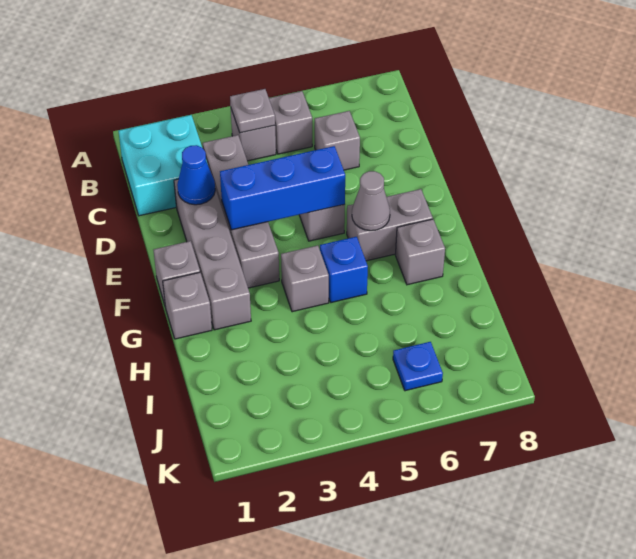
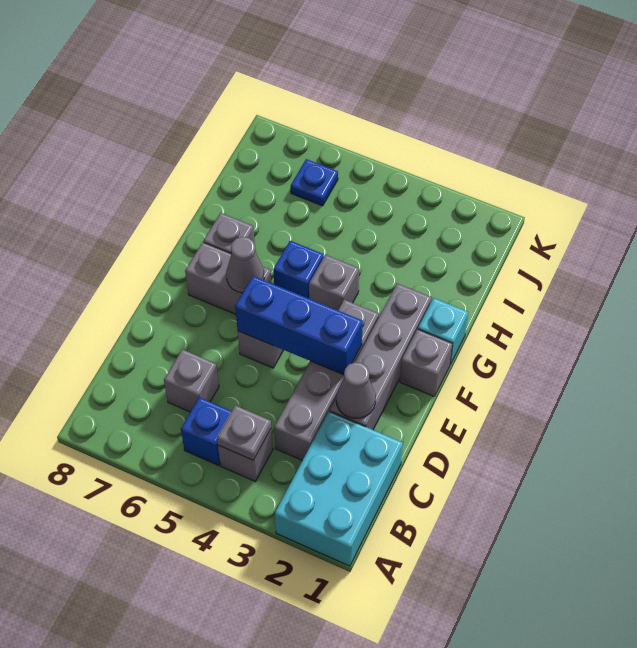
cyan 2x2 brick [118,115,207,216] -> cyan 2x3 brick [274,411,403,566]
grey 1x1 brick [269,91,312,154] -> blue 1x1 brick [181,397,232,466]
blue 1x1 cone [177,145,215,205] -> grey 1x1 cone [336,362,376,418]
grey 1x1 brick [163,272,212,339] -> cyan 1x1 brick [418,298,468,364]

